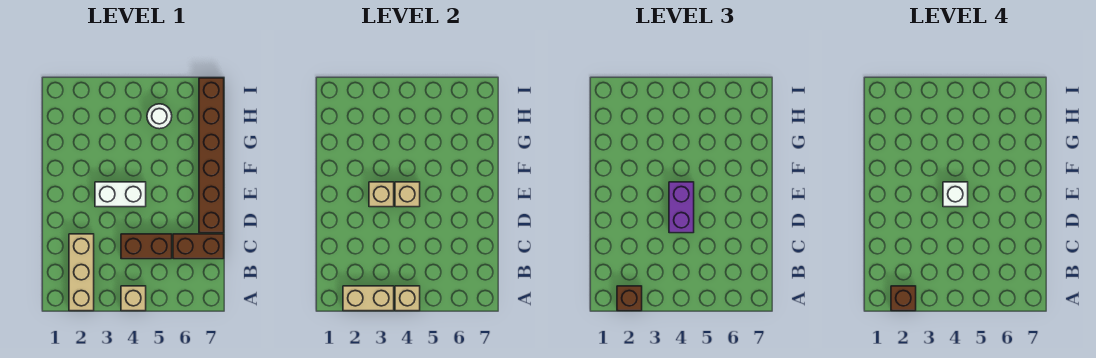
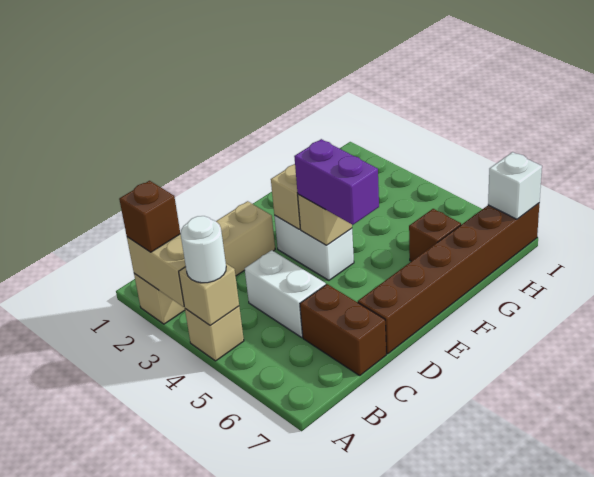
tan 1x3 brick [69,234,94,311] -> tan 1x4 brick [134,201,275,324]
brown 1x1 brick [891,286,916,311] -> brown 1x1 brick moved to [409,209,461,261]
brown 1x2 brick [121,234,172,259] -> white 1x2 brick [245,250,326,337]
purple 1x2 brick [669,182,694,233] -> purple 1x2 brick turned to [294,139,379,225]
white 1x1 brick [943,182,968,207] -> white 1x1 brick moved to [488,152,542,219]
white 1x1 round brick [147,104,172,129] -> white 1x1 round brick moved to [180,216,226,283]

